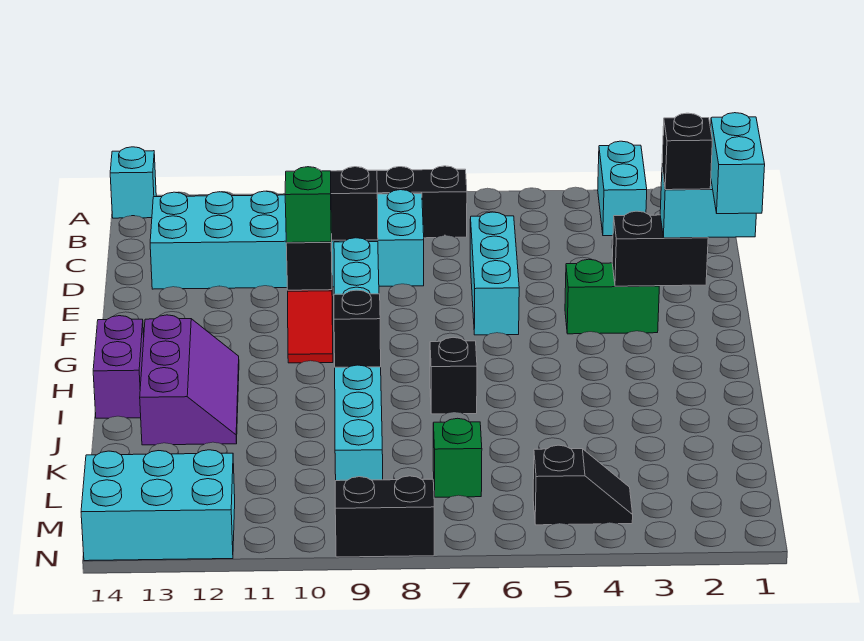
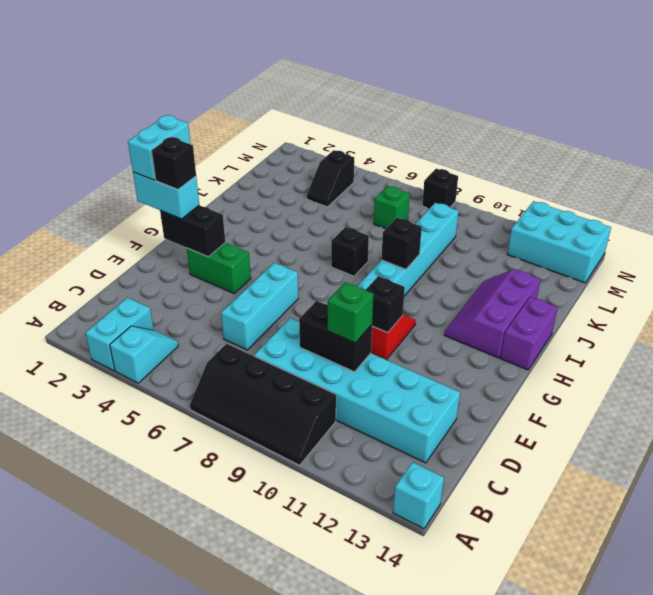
none -> cyan 1x2 slope [110,326,178,383]
green 1x1 brick [285,167,331,243] -> green 1x1 brick moved to [328,282,373,343]
black 1x2 slope [533,445,633,525] -> black 1x2 slope turned to [307,150,354,207]
black 1x2 brick [335,476,434,557] -> black 1x1 brick [422,169,458,208]

